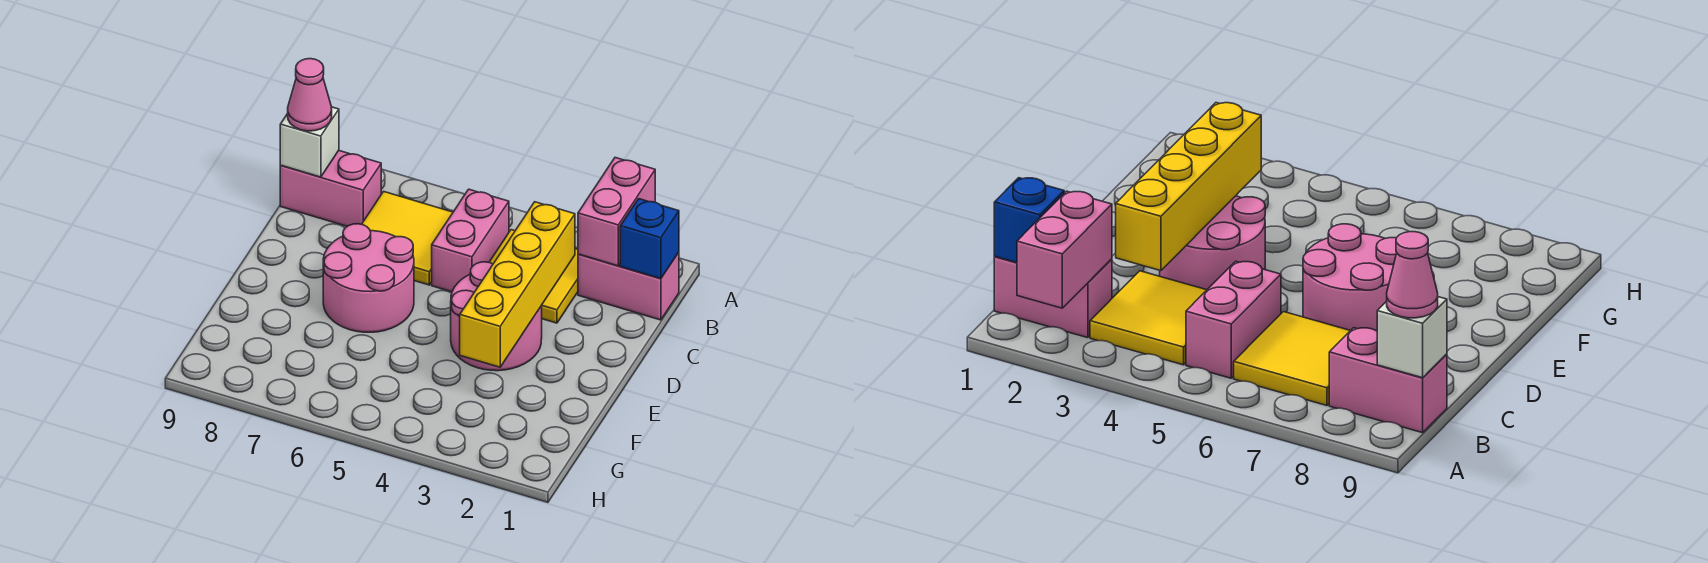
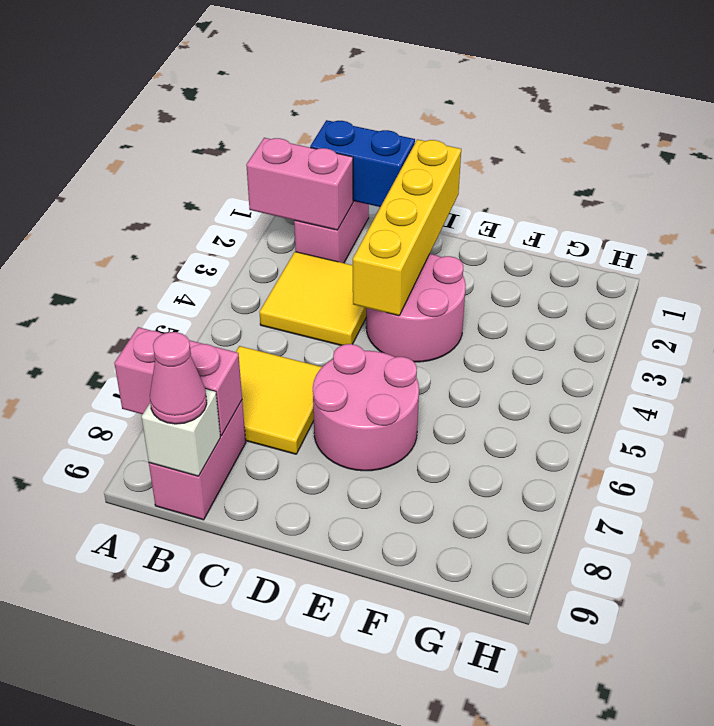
blue 1x1 brick [620,199,679,279] -> blue 1x2 brick [310,120,415,207]
pink 1x2 brick [432,189,509,292] -> pink 1x2 brick moved to [114,327,242,436]
yellow 1x4 brick [460,202,575,367] -> yellow 1x4 brick turned to [353,139,461,316]

